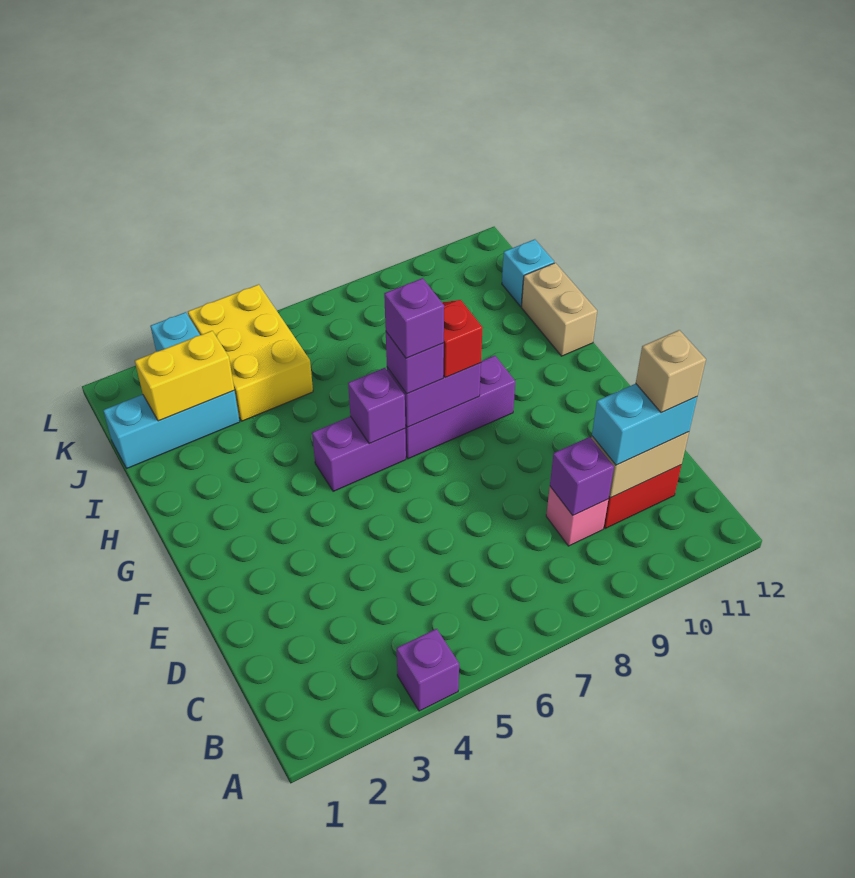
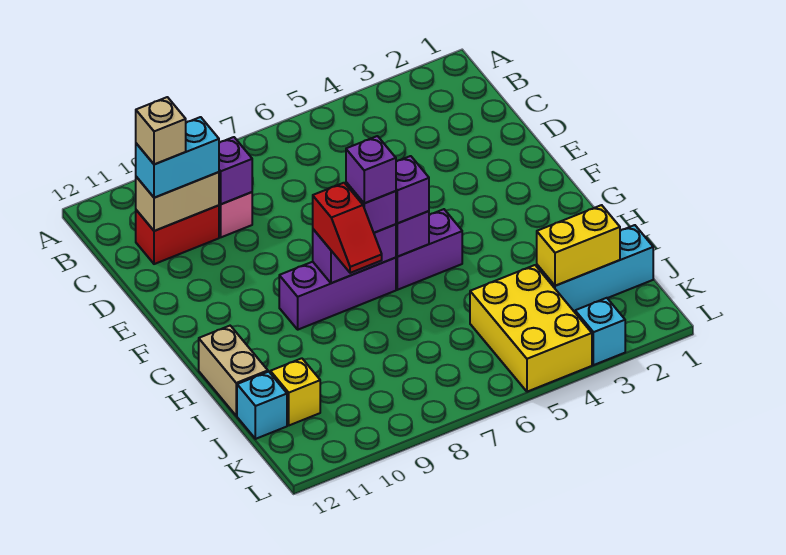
purple 1x1 brick [397,629,459,711] -> purple 1x1 brick moved to [396,156,429,223]
none -> yellow 1x1 brick [270,358,320,425]

